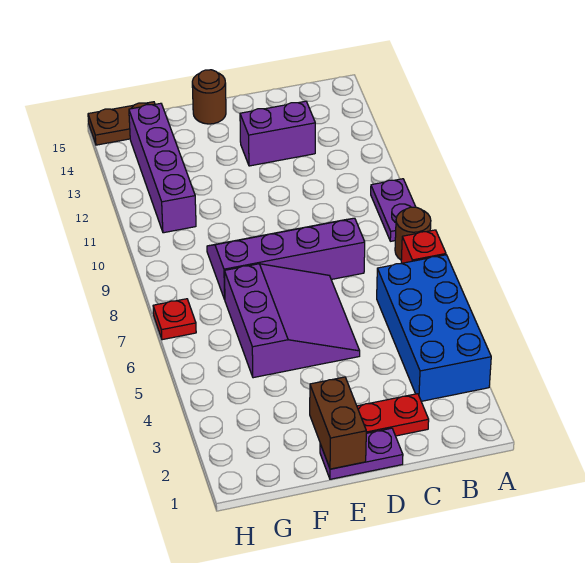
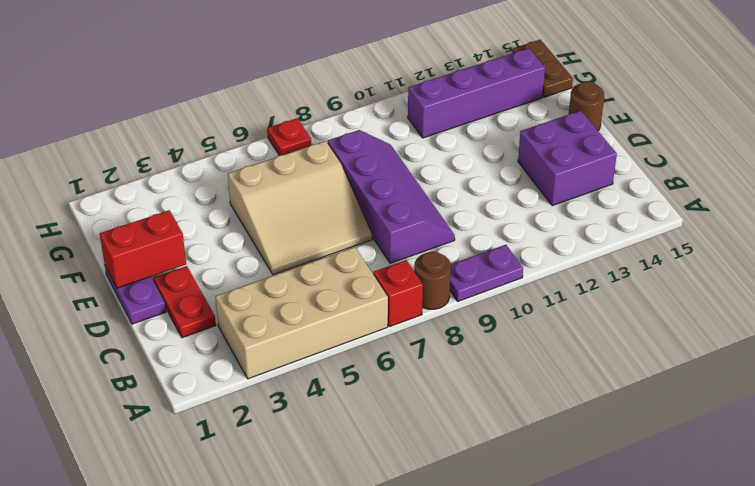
blue 2x4 brick [377,255,491,401] -> tan 2x4 brick [215,247,388,379]
purple 1x2 brick [240,101,315,166] -> purple 2x2 brick [518,111,617,206]
purple 3x3 slope [224,264,360,378] -> tan 3x3 slope [228,141,372,275]
brown 1x2 brick [310,377,366,469] -> red 1x2 brick [100,210,186,288]

